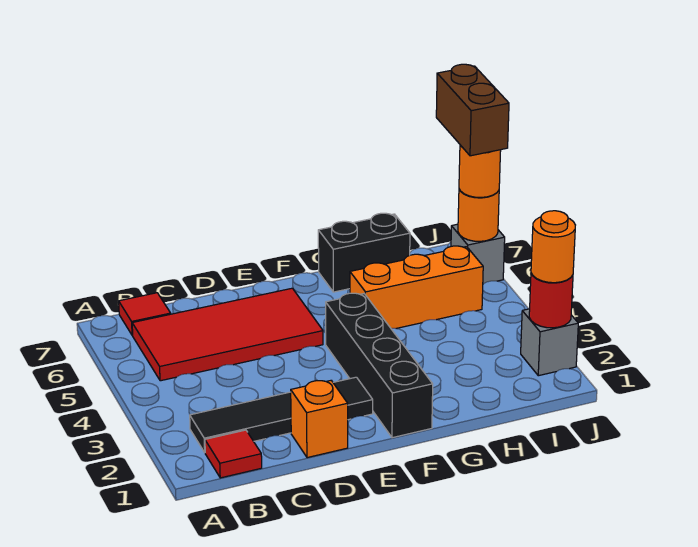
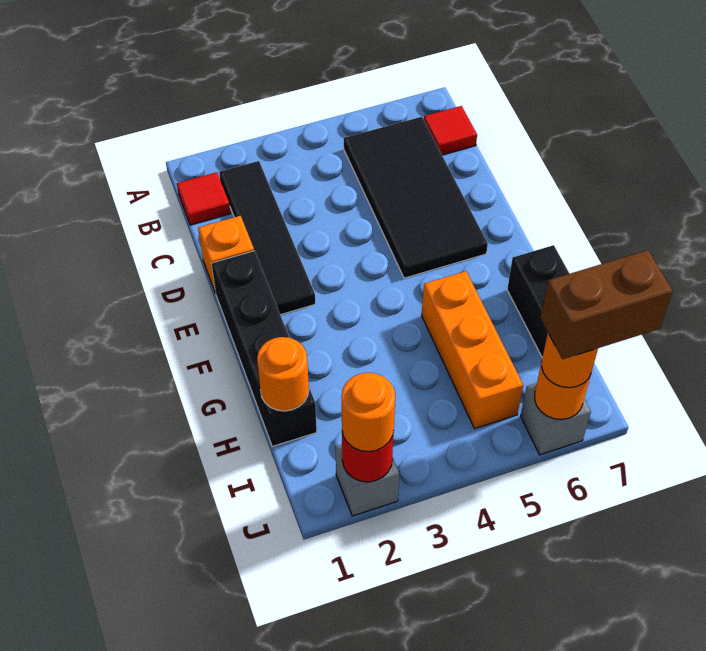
red 2x4 tile [132,288,323,381] -> black 2x4 tile [344,117,488,278]
black 1x4 brick [326,293,433,438] -> black 1x4 brick turned to [211,251,317,447]
none -> orange 1x1 round brick [257,337,309,411]

